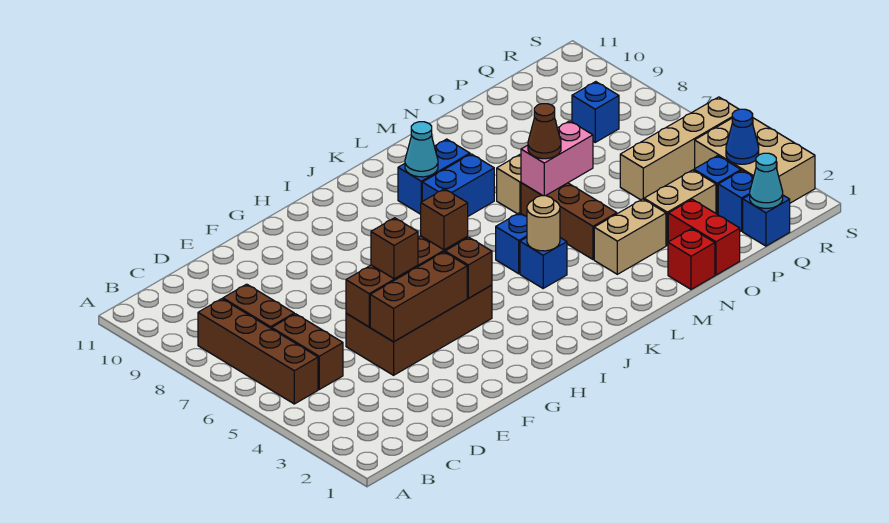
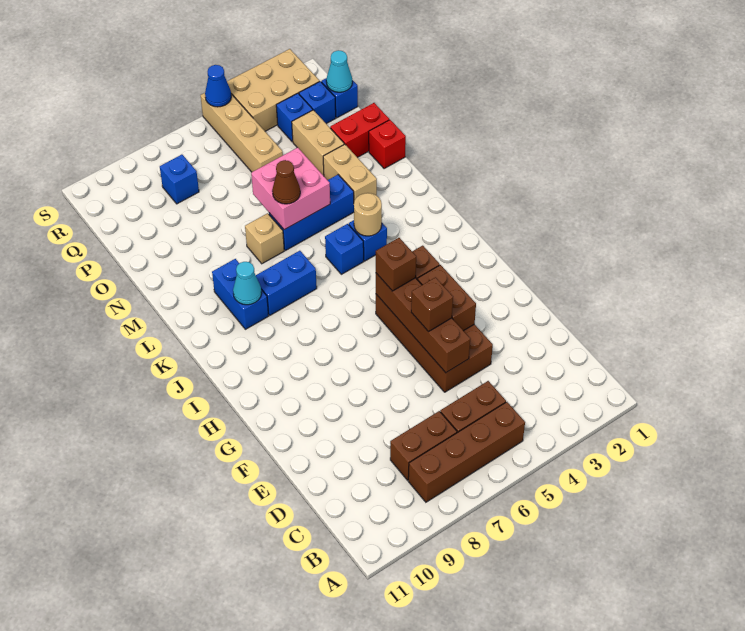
brown 1x3 brick [370,252,467,342] -> brown 1x2 brick [418,265,476,331]
blue 1x2 brick [422,154,494,216] -> blue 1x2 brick turned to [256,251,317,315]
brown 1x3 brick [521,183,617,260] -> blue 1x3 brick [269,175,354,250]
pink 1x2 brick [521,121,593,196] -> pink 2x2 brick [251,148,330,230]
blue 1x1 cone [726,109,759,164] -> blue 1x1 cone moved to [205,65,231,107]

